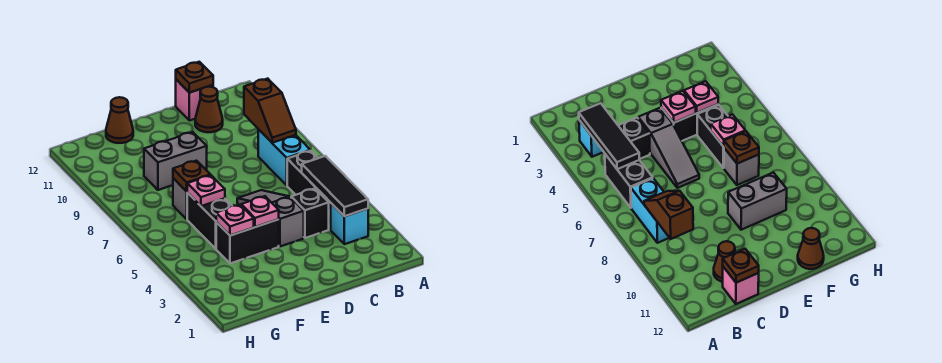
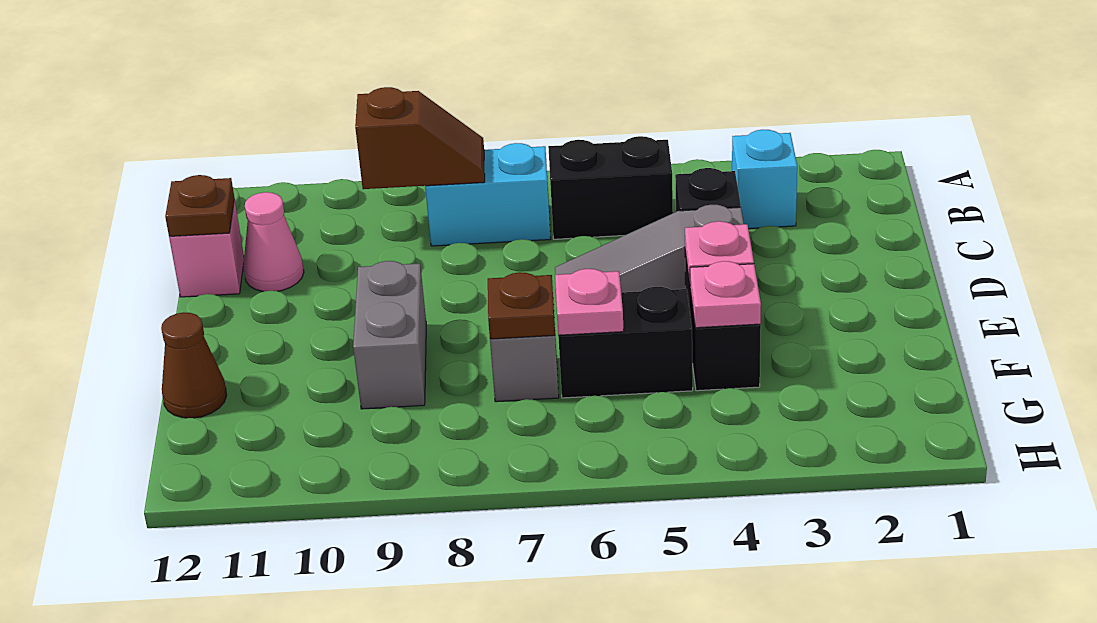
black 1x3 tile [302,156,368,216] -> none
brown 1x1 cone [195,87,223,132] -> pink 1x1 cone [243,192,304,292]

